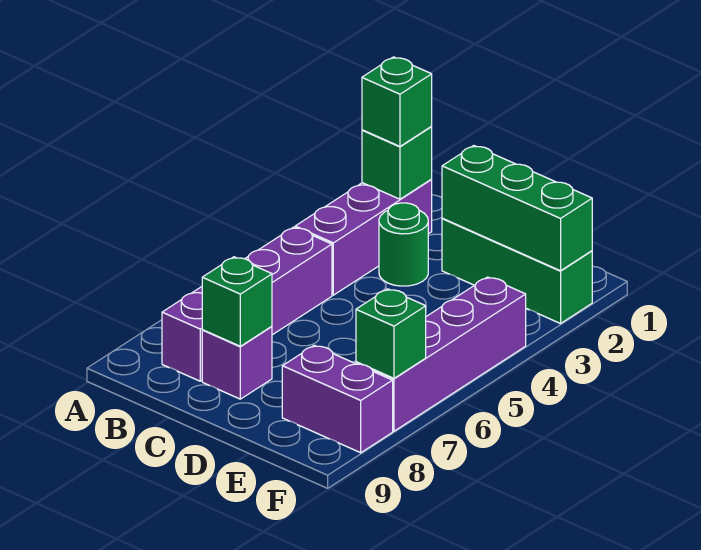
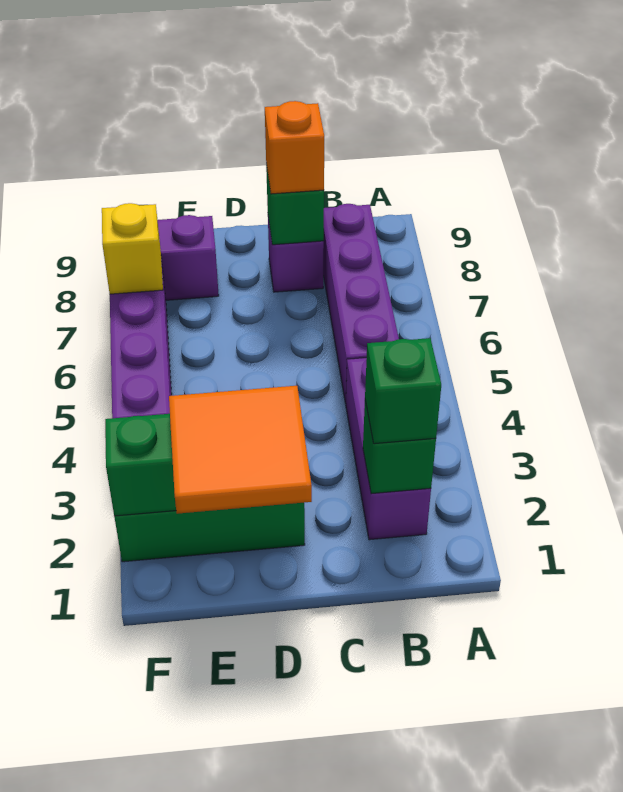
green 1x1 round brick [379,203,428,286] -> none
none -> orange 1x1 brick [265,101,324,194]
none -> orange 2x2 tile [169,386,312,514]
green 1x1 brick [356,289,426,378] -> yellow 1x1 brick [102,203,163,294]

